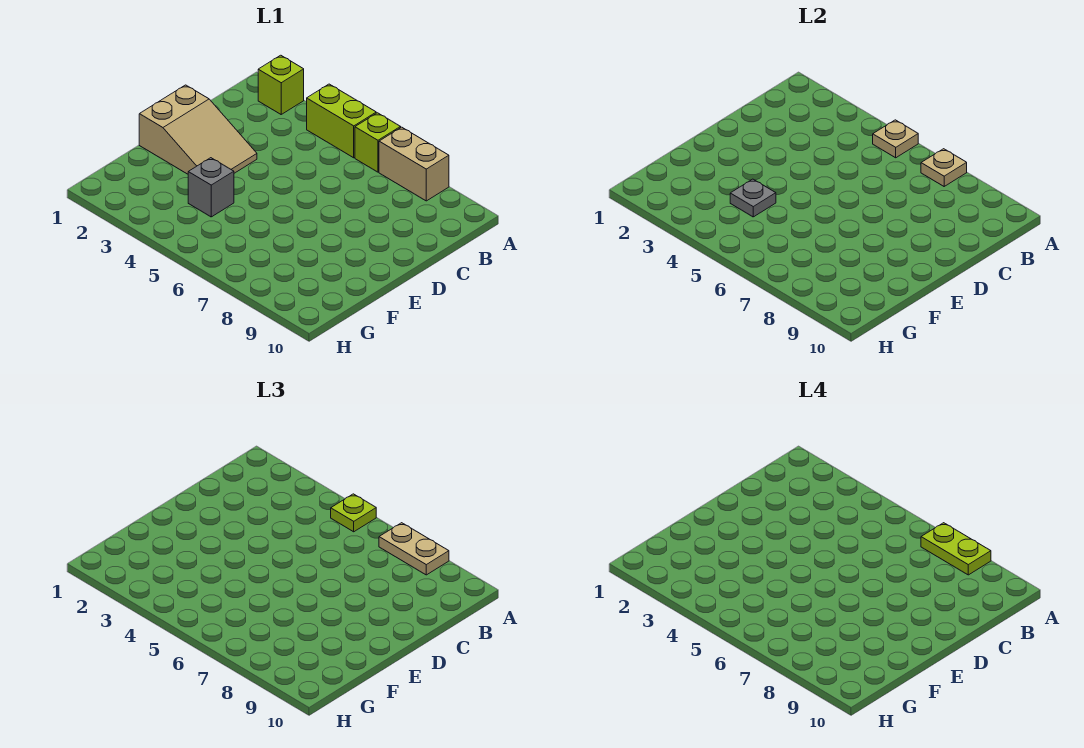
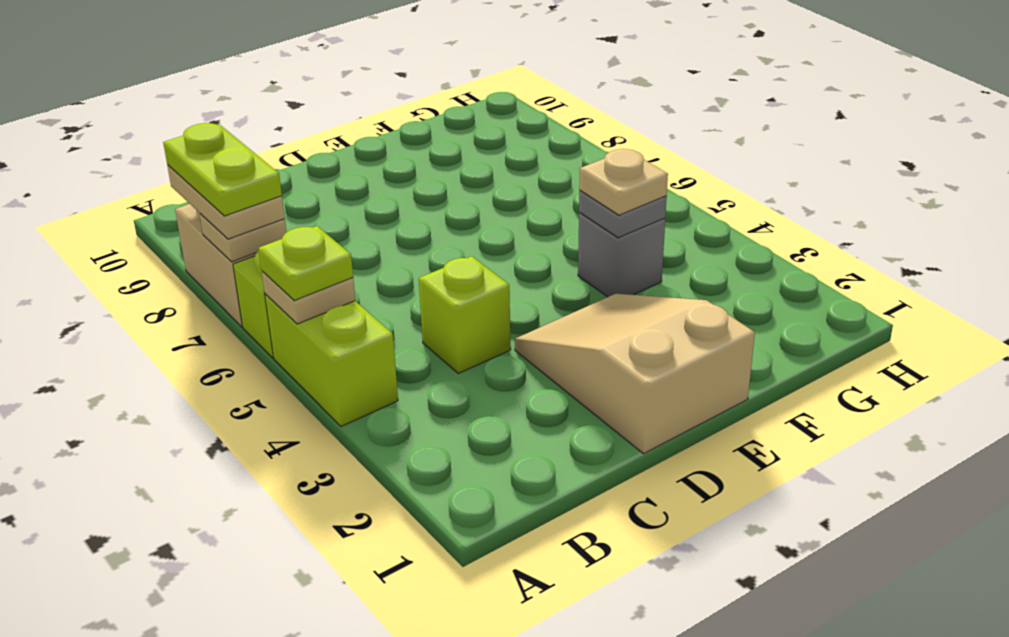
lime 1x1 brick [258,55,304,114] -> lime 1x1 brick moved to [419,256,511,373]
none -> tan 1x1 plate [579,149,668,215]

